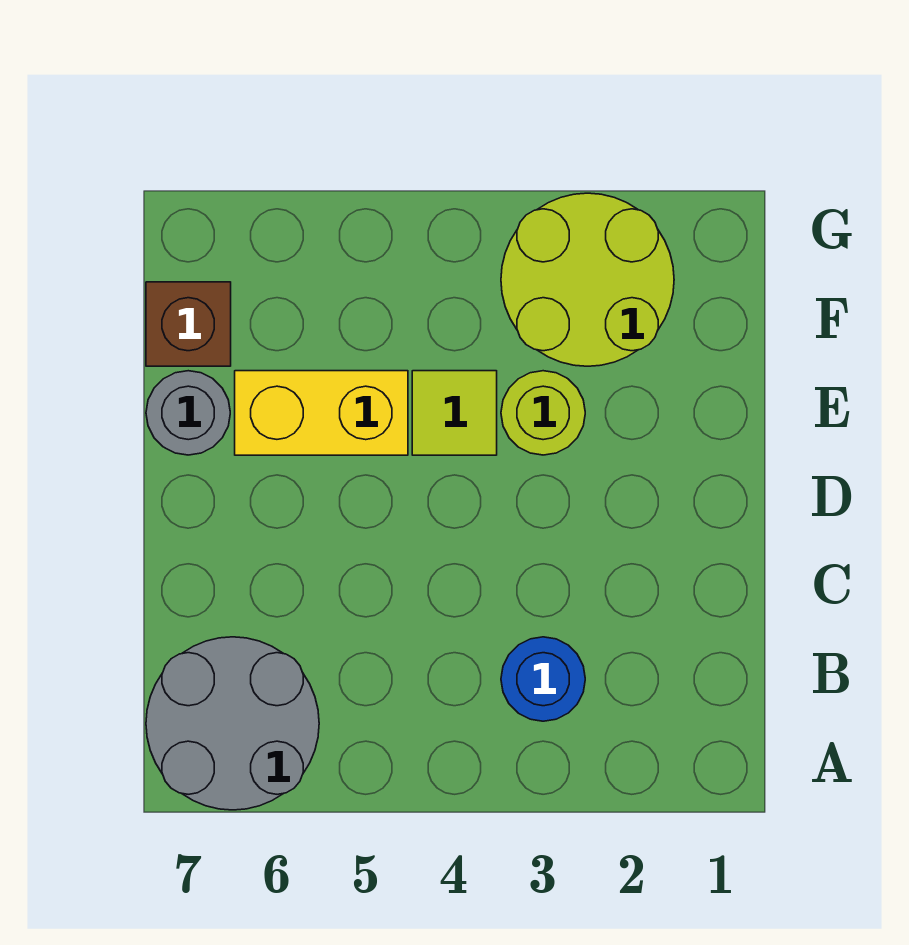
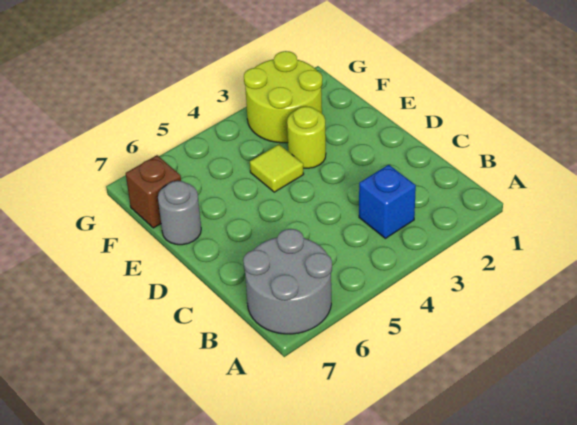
blue 1x1 round brick [501,637,585,721] -> blue 1x1 brick [359,165,416,238]
yellow 1x2 brick [235,371,408,455] -> none

